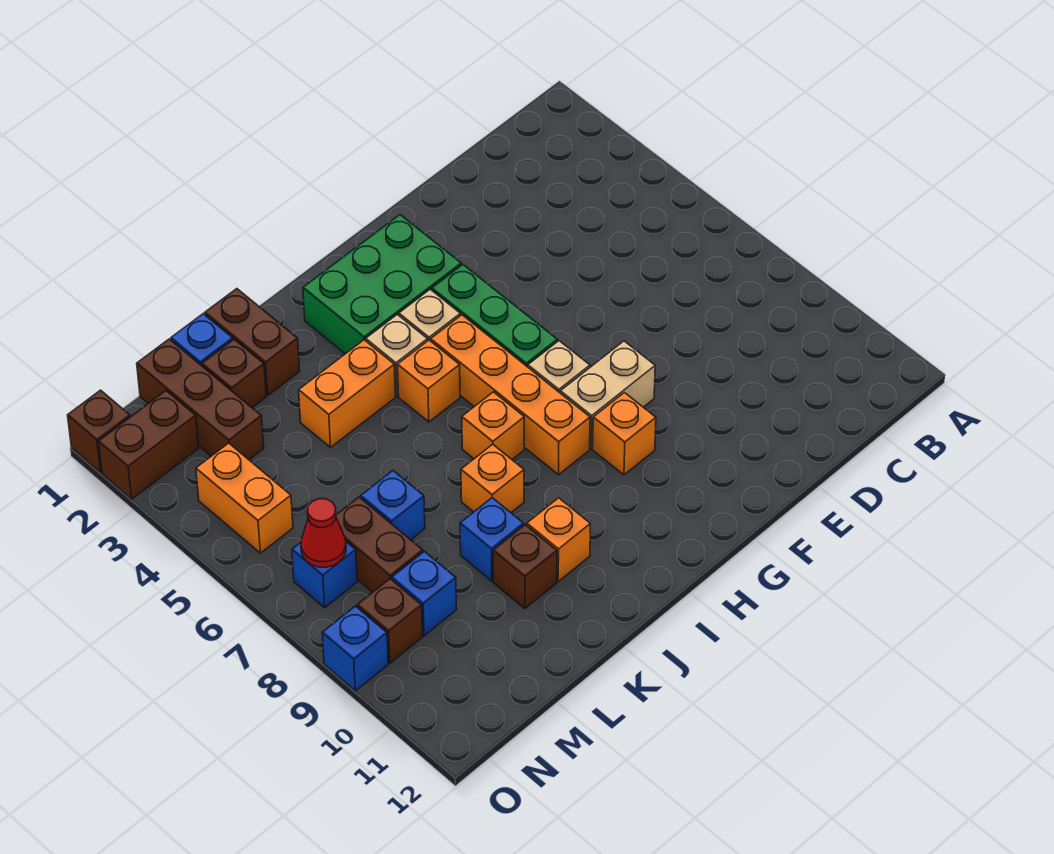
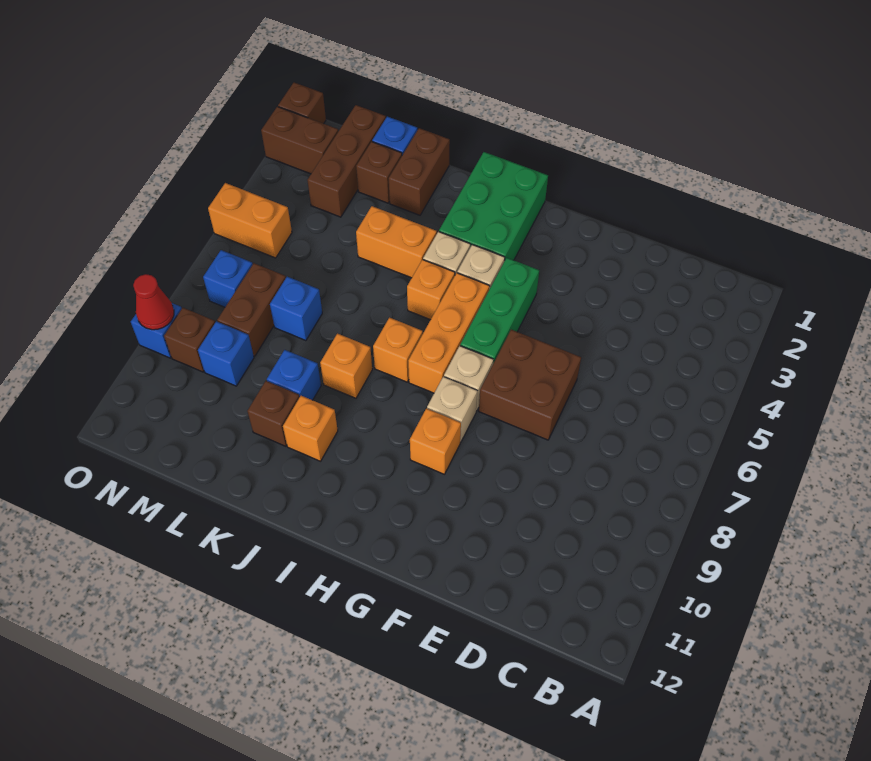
none -> brown 2x2 brick [479,330,581,440]
tan 1x2 brick [561,341,655,449] -> tan 1x1 brick [427,377,477,442]
green 2x3 brick [303,215,461,354] -> green 2x3 brick turned to [439,152,548,261]
orange 1x4 brick [431,315,590,475] -> orange 1x3 brick [408,273,489,393]
orange 1x2 brick [196,443,293,553] -> orange 1x2 brick turned to [208,183,292,258]
red 1x1 cone [301,499,346,567] -> red 1x1 cone moved to [133,274,174,330]

